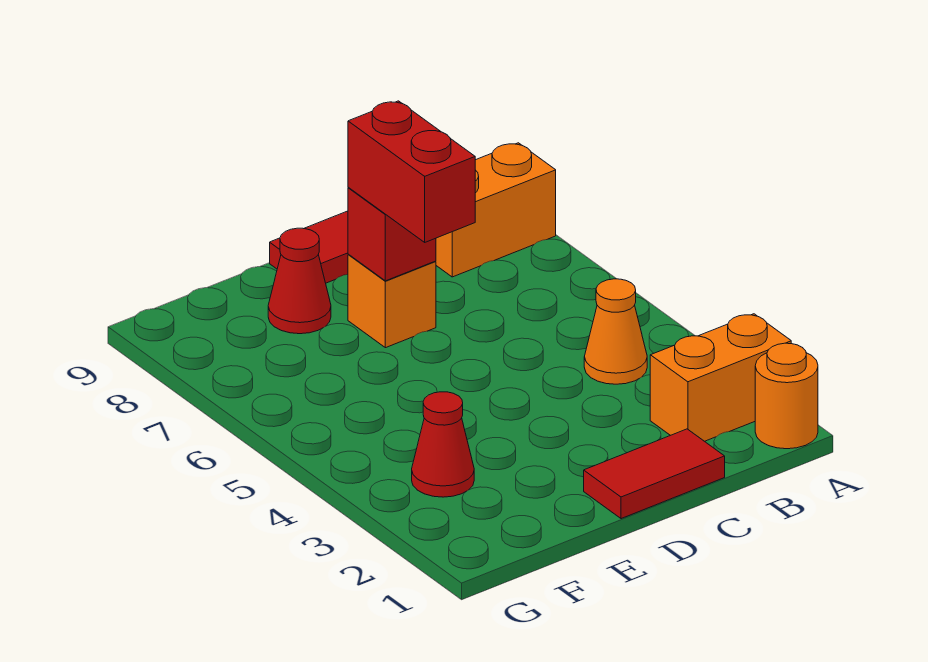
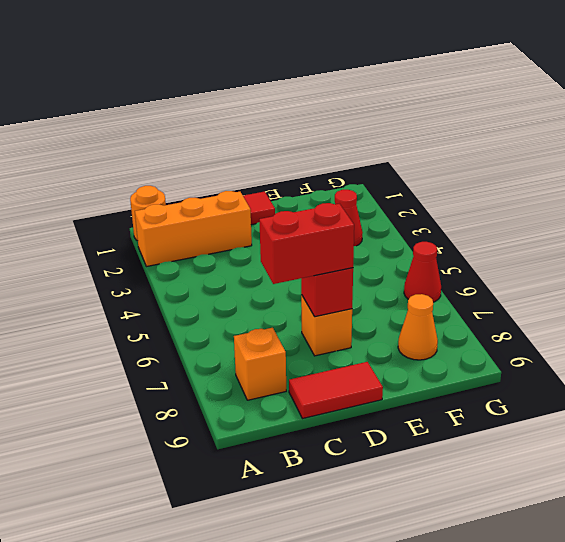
orange 1x2 brick [650,314,791,441] -> orange 1x3 brick [135,191,252,267]
orange 1x2 brick [436,143,556,277] -> orange 1x1 brick [234,328,286,400]
orange 1x1 cone [584,279,647,384] -> orange 1x1 cone moved to [398,294,438,360]
red 1x2 brick [348,101,475,242] -> red 1x2 brick turned to [259,203,354,284]
red 1x1 cone [268,228,331,334] -> red 1x1 cone moved to [404,242,441,302]

